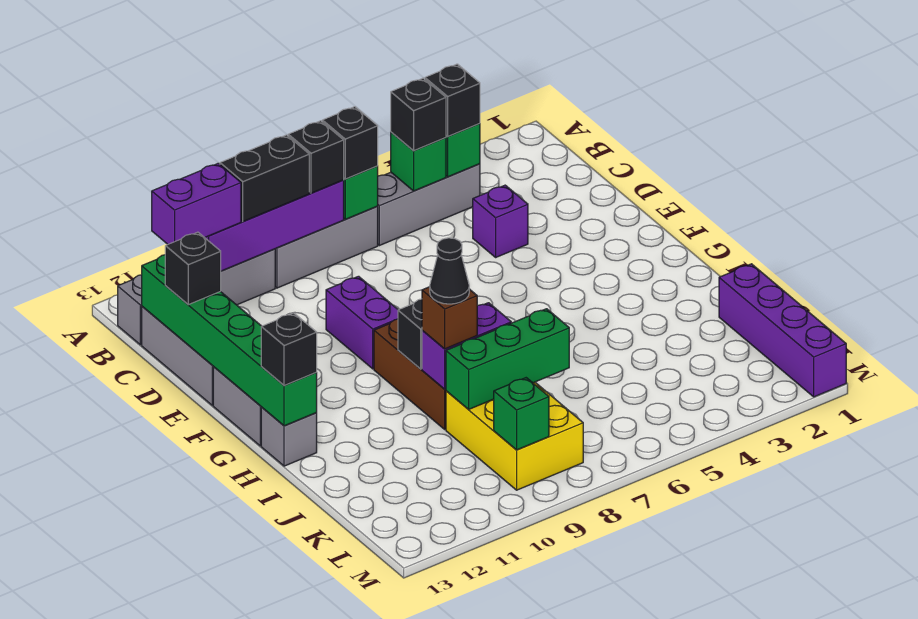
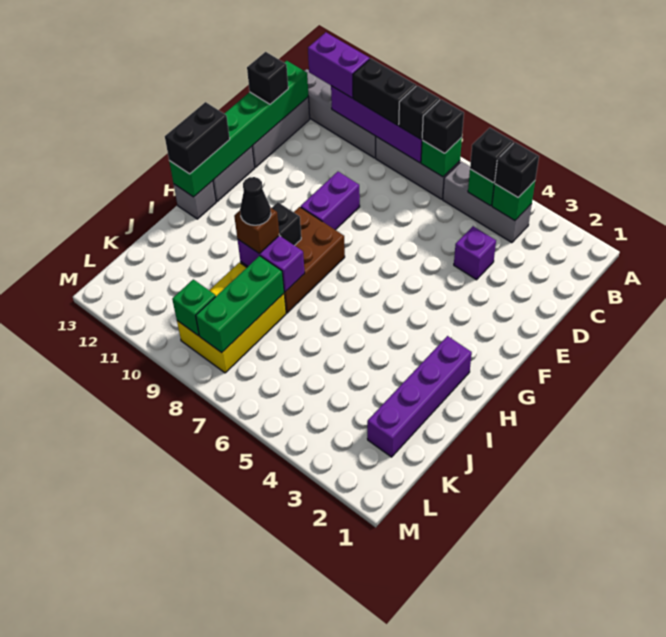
black 1x1 brick [261,313,317,385] -> black 1x2 brick [165,102,230,174]
purple 1x4 brick [719,264,846,397] -> purple 1x4 brick moved to [367,336,472,457]
green 1x3 brick [446,309,569,410] -> green 1x3 brick turned to [196,256,284,353]

